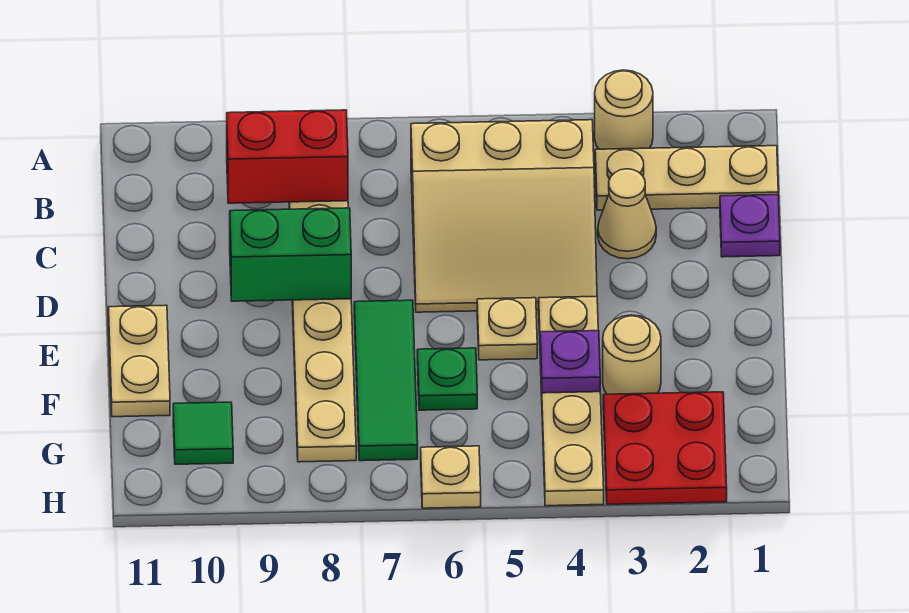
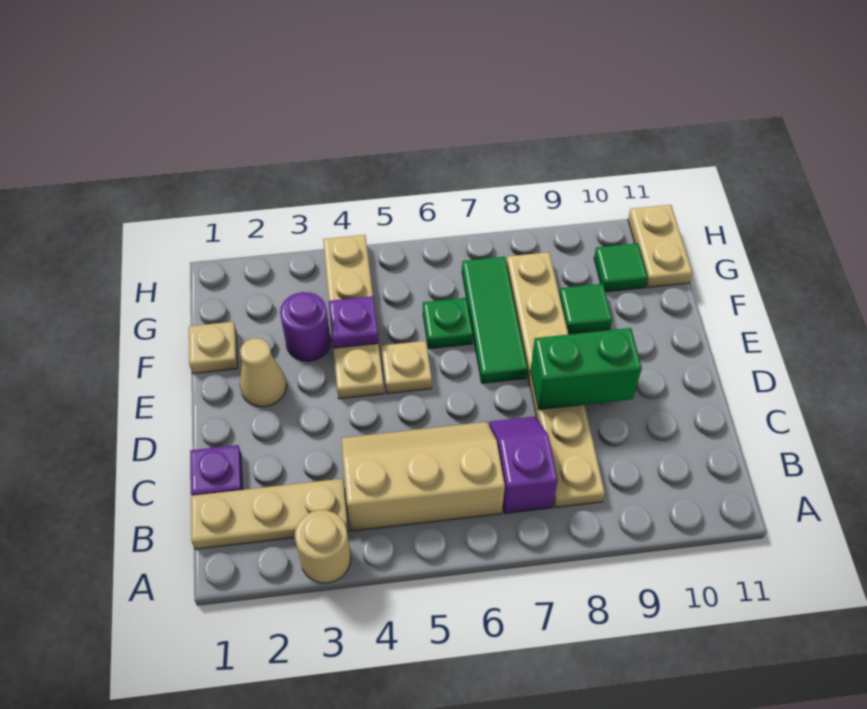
tan 3x3 slope [411,120,597,312] -> tan 2x3 slope [342,422,505,531]
none -> purple 1x2 slope [489,416,558,513]
red 1x2 brick [227,110,348,203] -> none
tan 1x1 cone [598,169,656,259] -> tan 1x1 cone moved to [240,338,287,407]
tan 1x2 plate [108,305,170,417] -> tan 1x2 plate moved to [628,205,692,288]
tan 1x1 round brick [603,315,661,394] -> purple 1x1 round brick [280,292,331,361]
none -> green 1x1 tile [559,284,612,334]
red 2x2 plate [603,392,727,504] -> none
tan 1x1 plate [421,446,481,508] -> tan 1x1 plate moved to [189,322,238,374]

